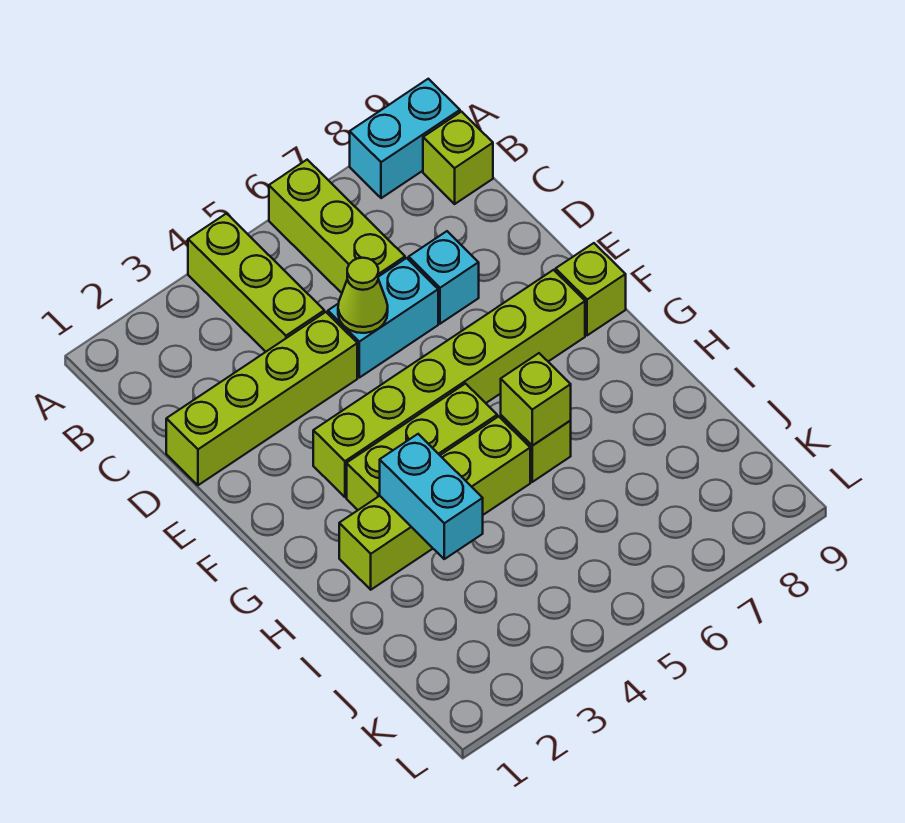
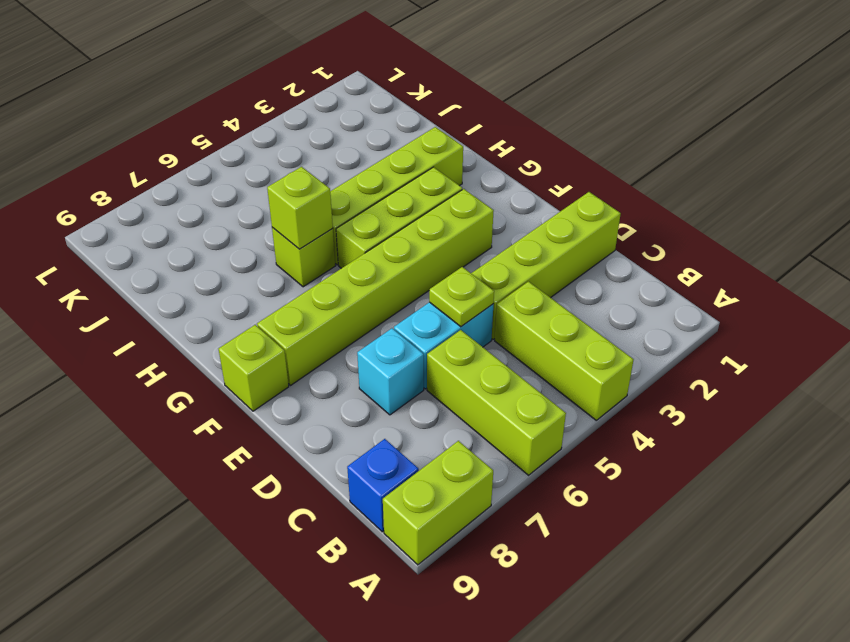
cyan 1x2 brick [350,79,460,198] -> lime 1x2 brick [383,441,493,565]
lime 1x1 brick [423,112,493,204] -> blue 1x1 brick [347,439,419,532]
lime 1x1 cone [338,258,388,333] -> lime 1x1 plate [429,267,494,327]
cyan 1x2 brick [380,434,483,559] -> none

